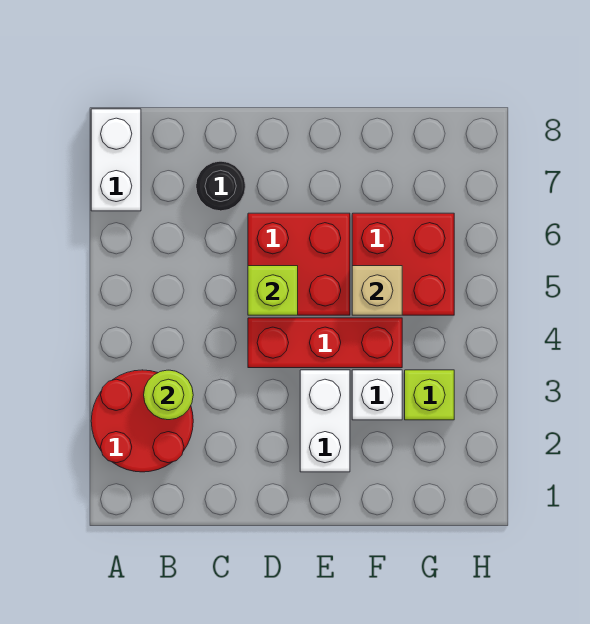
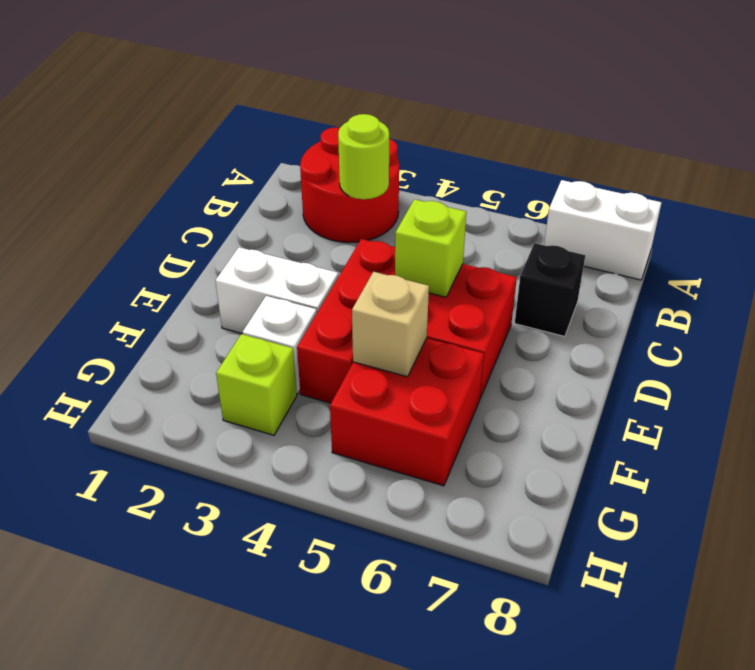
black 1x1 round brick [196,161,245,211] -> black 1x1 brick [515,243,585,336]

